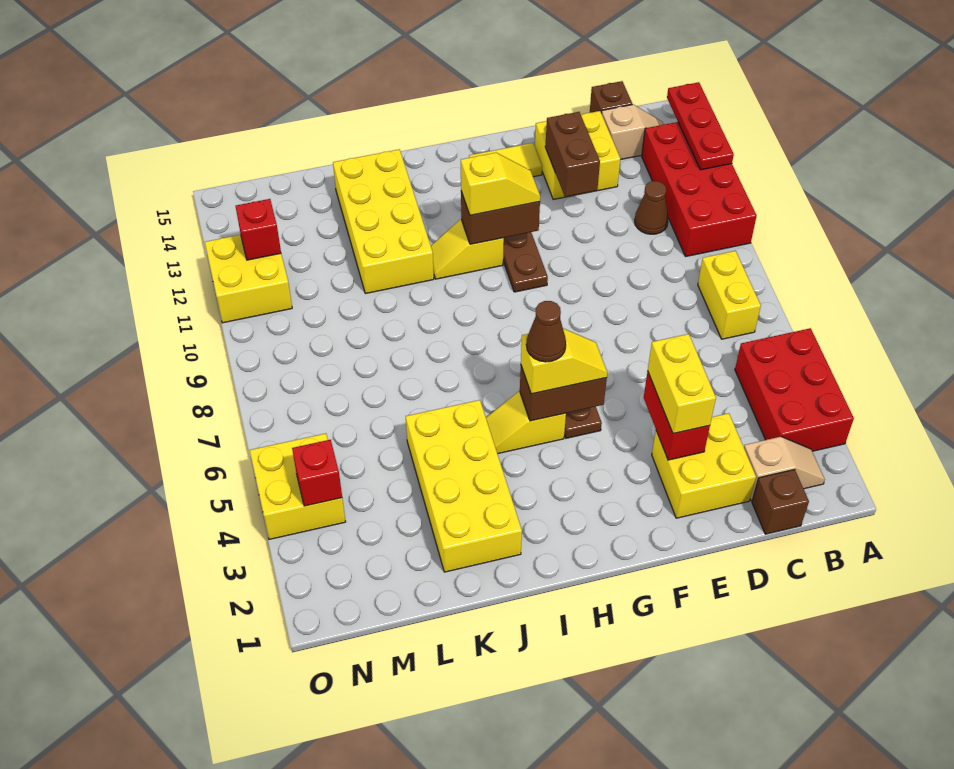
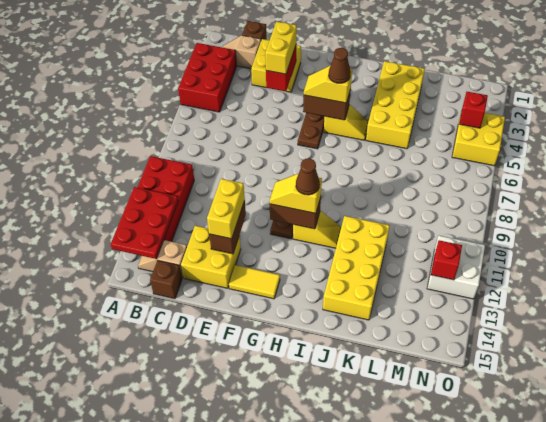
red 1x3 plate [667,82,734,170] -> red 2x3 plate [111,187,178,259]
yellow 1x2 brick [698,251,761,339] -> yellow 1x2 brick moved to [207,179,245,239]
brown 1x1 cone [635,181,668,234] -> brown 1x1 cone moved to [296,159,320,195]
yellow 2x2 brick [205,235,292,323] -> white 2x2 brick [427,235,485,299]

